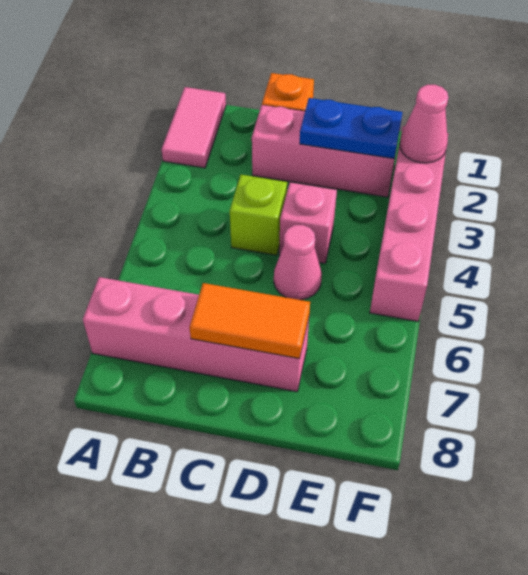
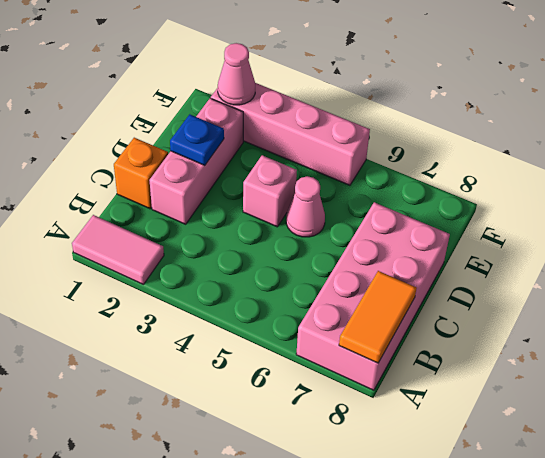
pink 1x4 brick [83,277,309,392] -> pink 2x4 brick [296,202,450,390]
lime 1x1 brick [230,175,287,255] -> none
orange 1x2 tile [189,283,310,359] -> orange 1x2 tile moved to [339,271,417,363]
blue 1x2 plate [300,98,403,159] -> blue 1x1 plate [170,114,224,165]

